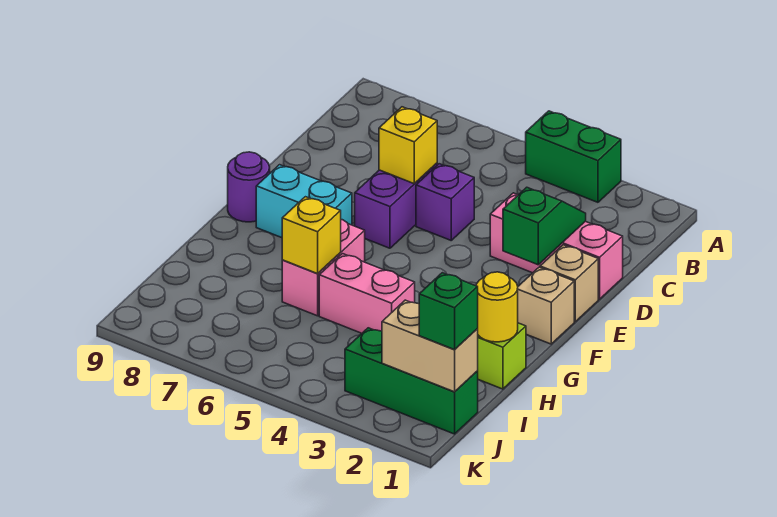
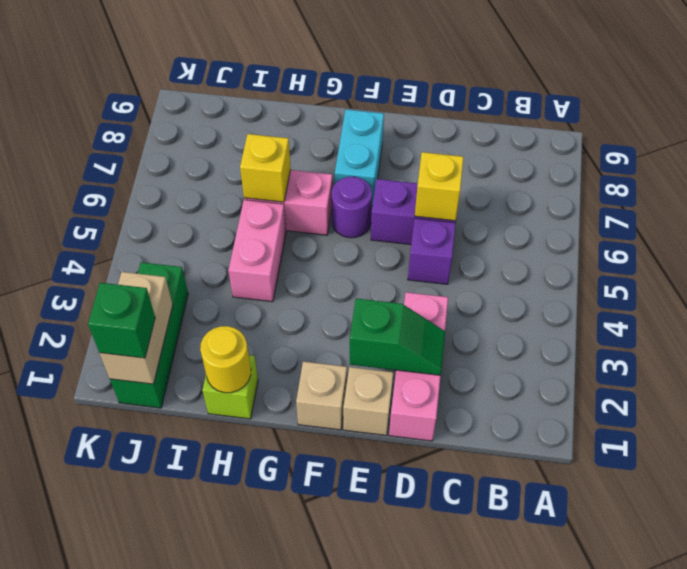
green 1x2 brick [526,111,621,202] -> none
purple 1x1 round brick [228,152,270,222] -> purple 1x1 round brick moved to [332,177,372,238]

